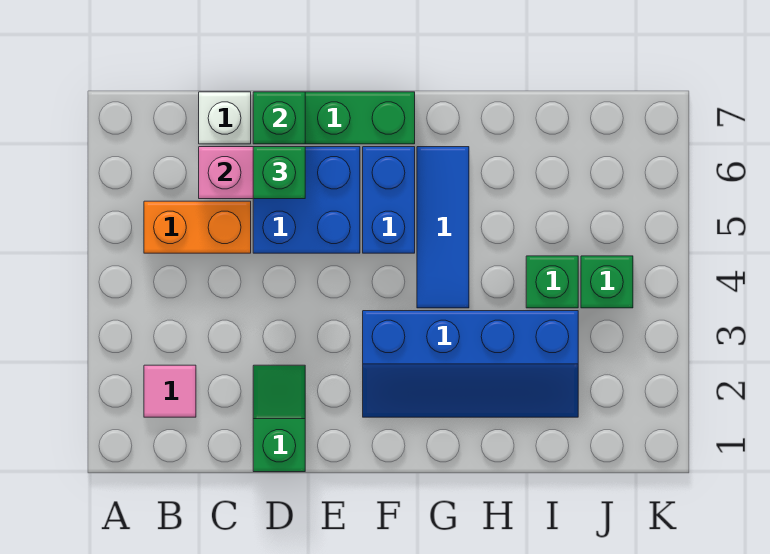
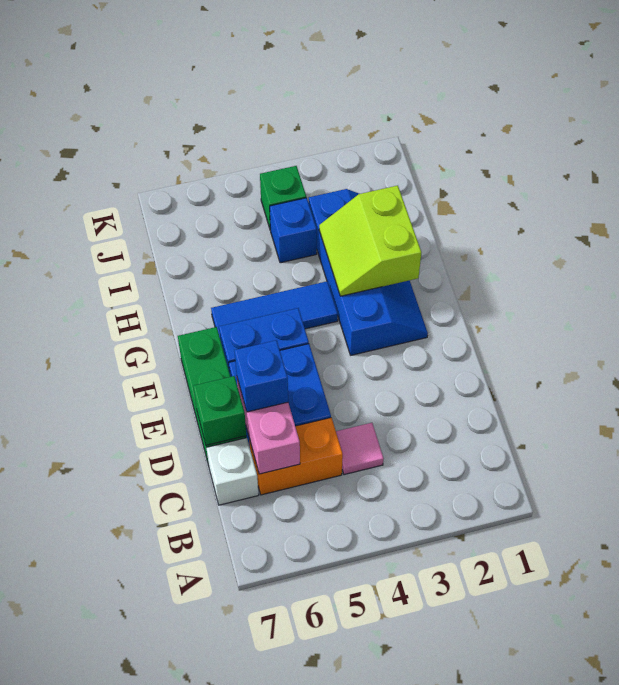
pink 1x1 tile [144,365,196,417] -> pink 1x1 tile moved to [336,423,384,475]
orange 1x2 brick [144,201,251,253] -> orange 1x2 brick turned to [249,418,343,495]
green 1x2 slope [253,365,305,472] -> none
green 1x1 brick [253,147,305,199] -> blue 1x1 brick [234,340,288,412]
none -> lime 2x2 slope [319,186,421,296]
green 1x1 brick [526,256,578,308] -> blue 1x1 brick [270,198,317,263]

